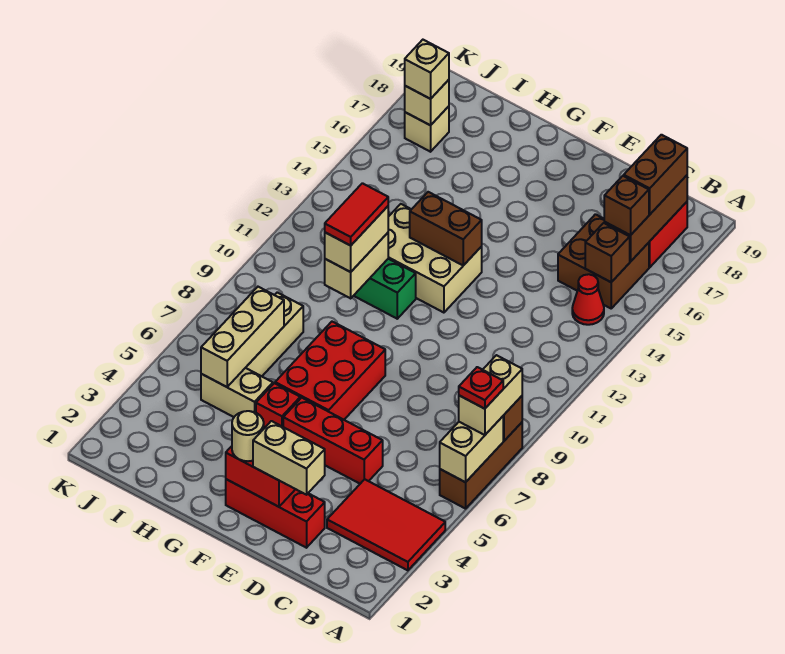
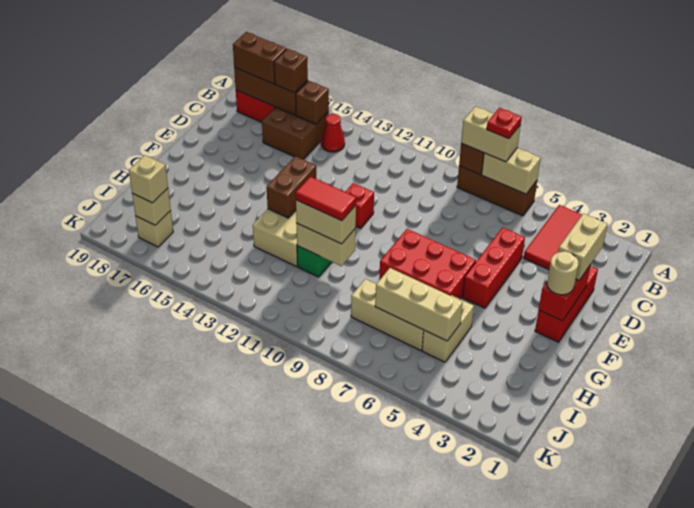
red 1x1 brick [256,383,300,428] -> red 1x1 brick moved to [345,183,374,228]

